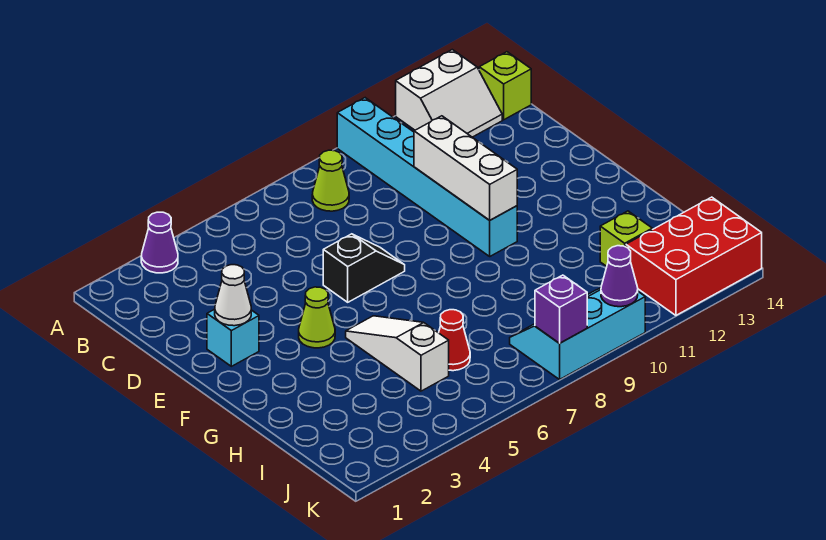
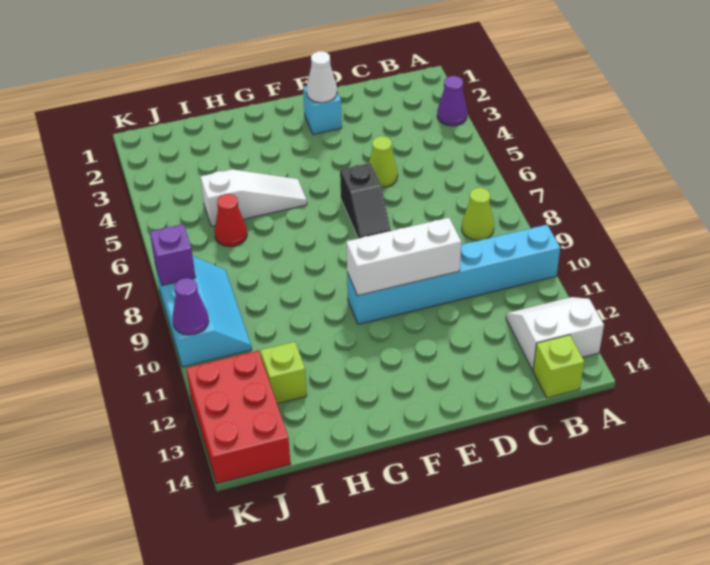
white 2x2 slope [396,50,502,137] -> white 2x2 slope turned to [506,297,604,370]
lime 1x1 cone [299,287,335,348] -> lime 1x1 cone moved to [369,136,398,188]

